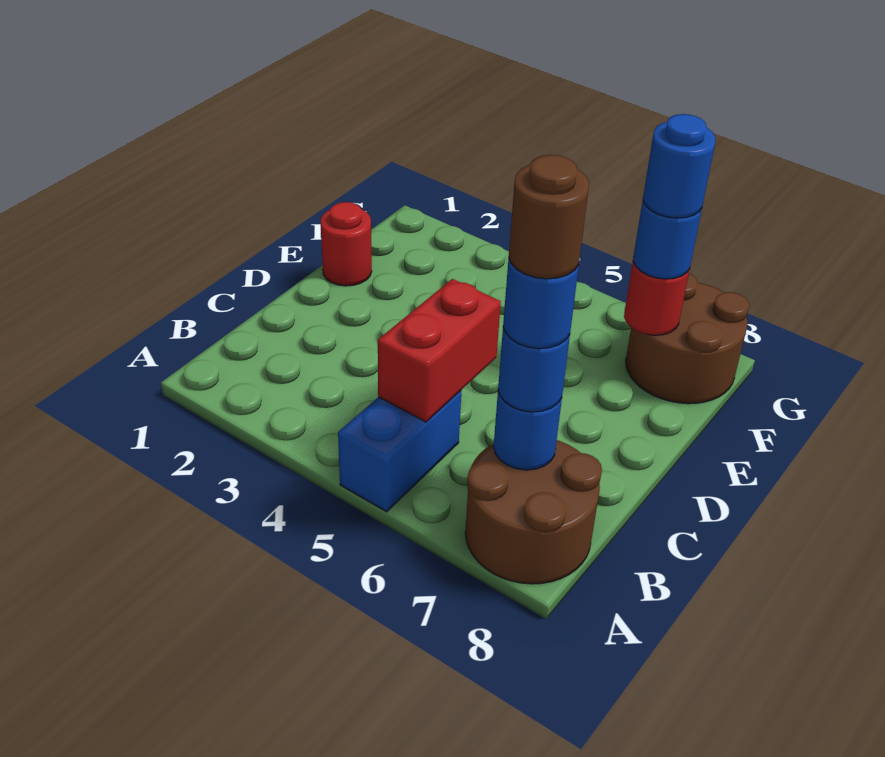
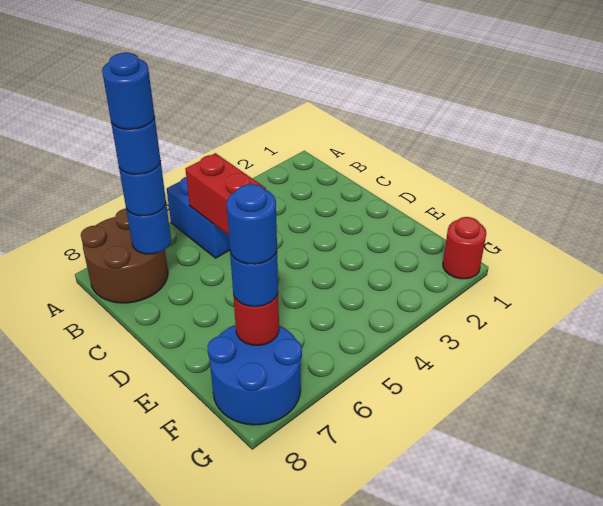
brown 1x1 round brick [509,155,589,279] -> blue 1x1 round brick [102,53,155,129]
red 1x1 round brick [321,202,372,286] -> red 1x1 round brick moved to [443,217,486,279]
brown 2x2 round brick [626,273,749,404] -> blue 2x2 round brick [208,325,302,425]

